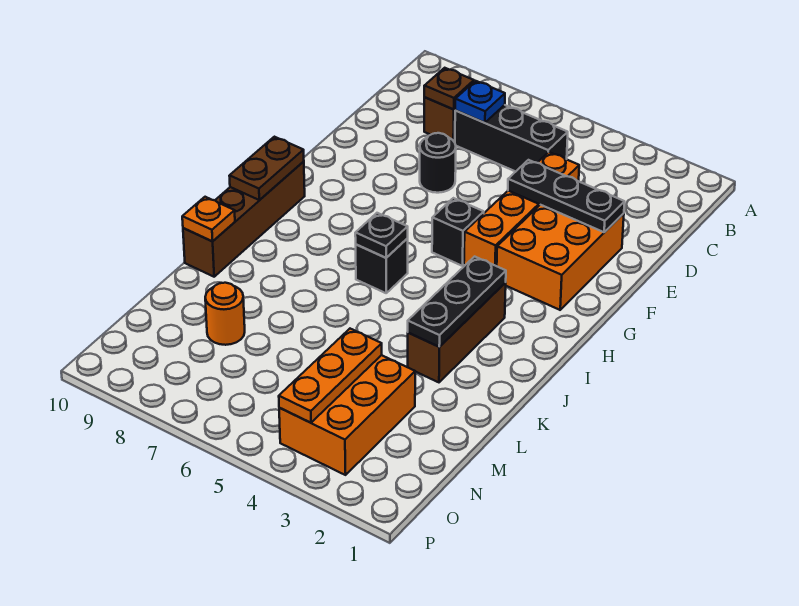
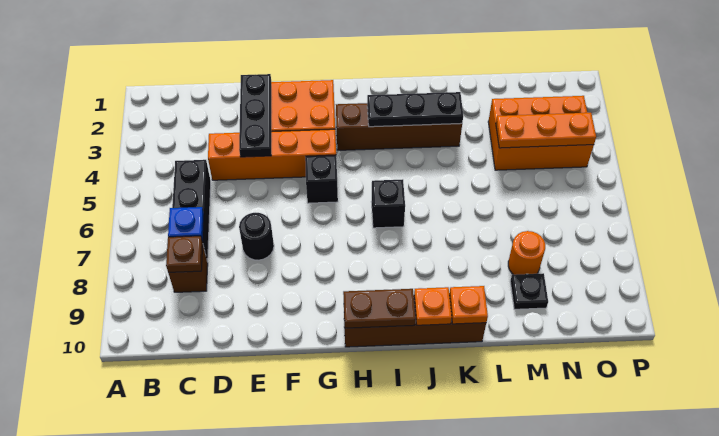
brown 1x3 brick [408,283,506,382] -> brown 1x4 brick [336,103,462,150]
black 1x1 plate [355,213,408,258] -> black 1x1 plate moved to [510,273,548,309]
none -> orange 1x1 plate [414,287,452,325]

